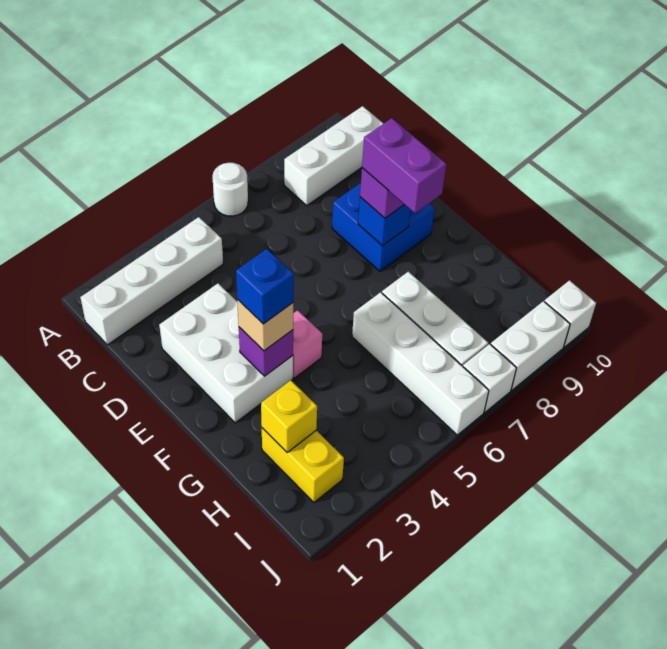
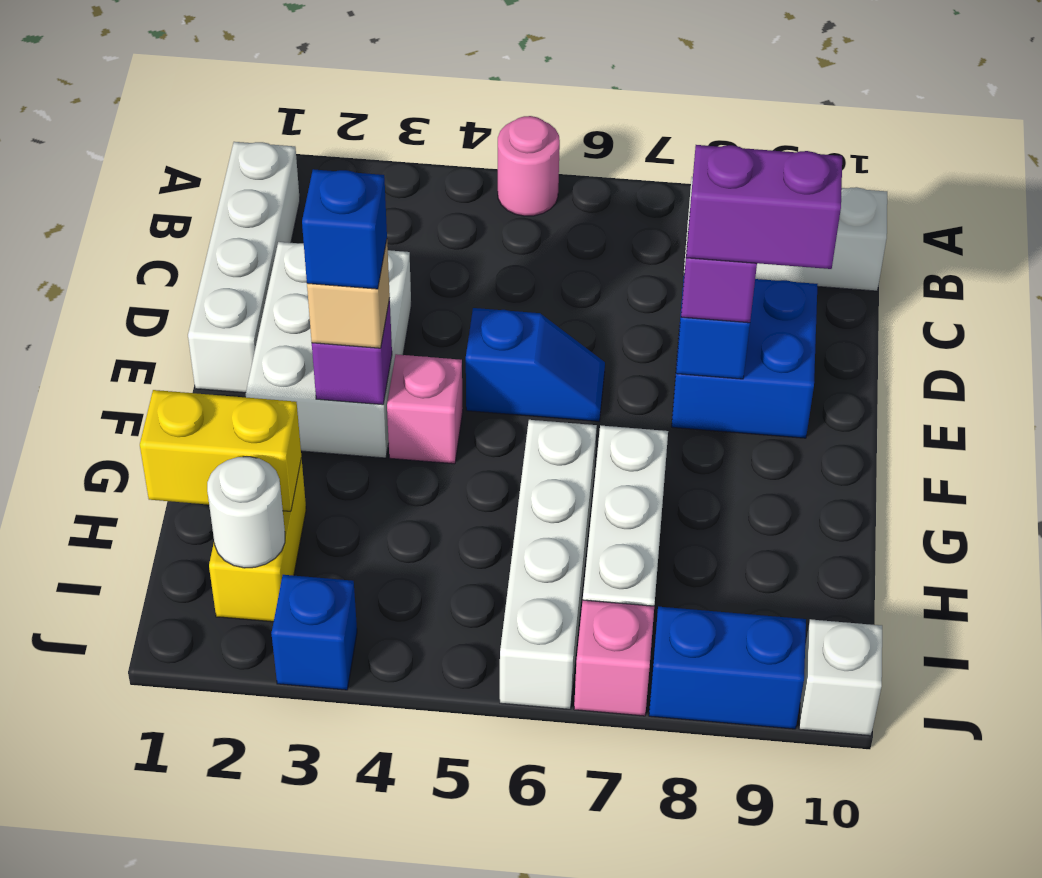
none -> pink 1x1 round brick [498,116,560,216]
white 1x1 round brick [212,163,248,216] -> white 1x1 round brick moved to [207,457,285,568]
white 1x4 brick [80,217,223,345] -> white 1x4 brick turned to [188,142,300,393]
none -> blue 1x2 slope [466,308,605,421]
purple 1x2 brick [362,118,446,213] -> purple 1x2 brick turned to [686,145,842,269]
yellow 1x1 brick [261,380,317,452] -> yellow 1x2 brick [140,390,301,511]
none -> blue 1x1 brick [271,575,357,690]
white 1x1 brick [463,344,516,412] -> pink 1x1 brick [574,600,654,716]
white 1x2 brick [491,301,570,390] -> blue 1x2 brick [649,607,806,729]

